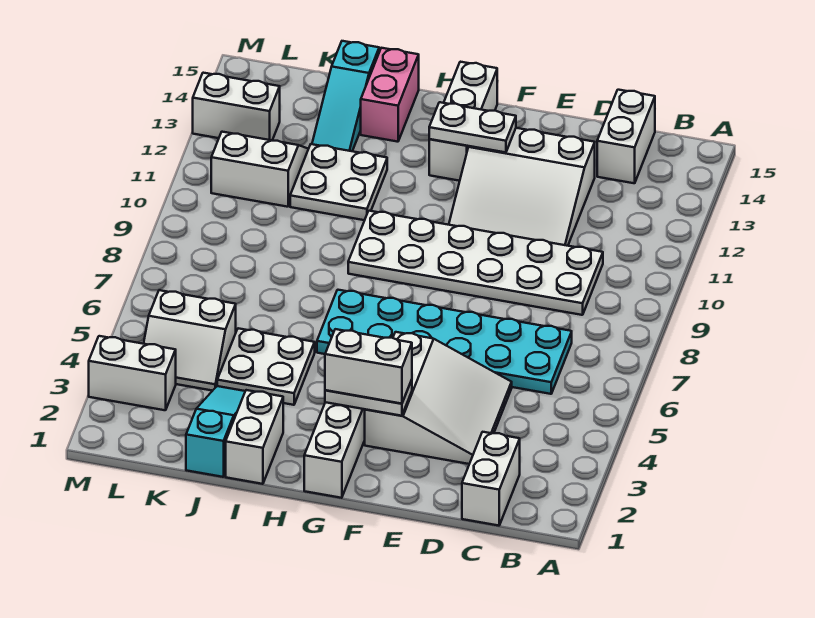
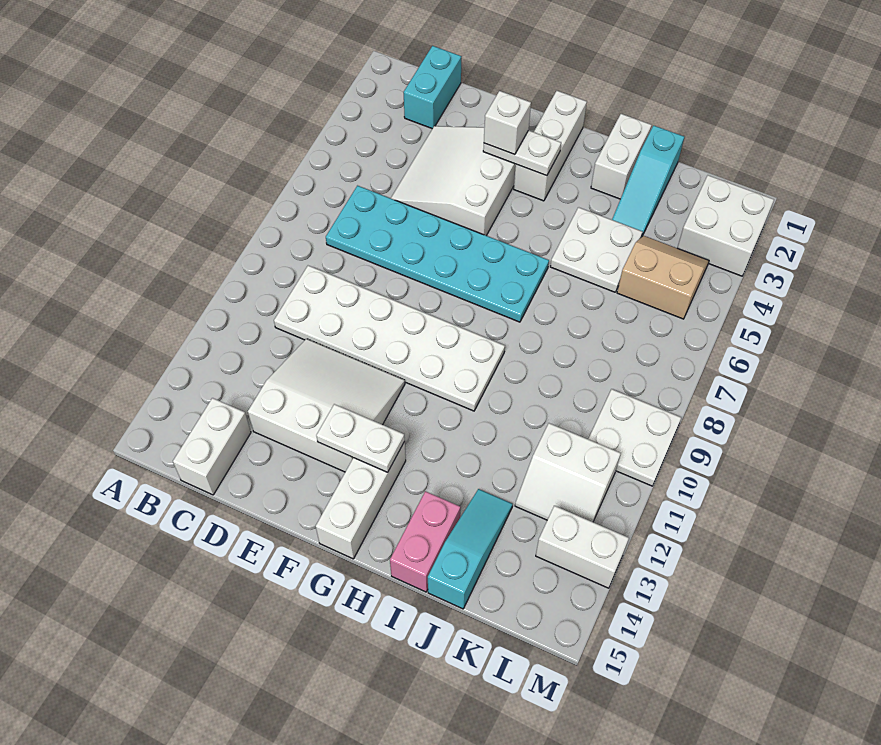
white 1x2 brick [462,432,520,526] -> cyan 1x2 brick [404,46,462,129]
white 1x2 brick [325,329,412,404] -> white 1x1 brick [484,91,531,155]
white 2x2 plate [290,144,387,220] -> white 2x2 plate moved to [588,389,681,486]
white 2x2 slope [144,290,236,391] -> tan 2x2 slope [617,236,709,319]
white 1x2 brick [89,336,176,410] -> white 2x2 brick [678,175,774,276]

